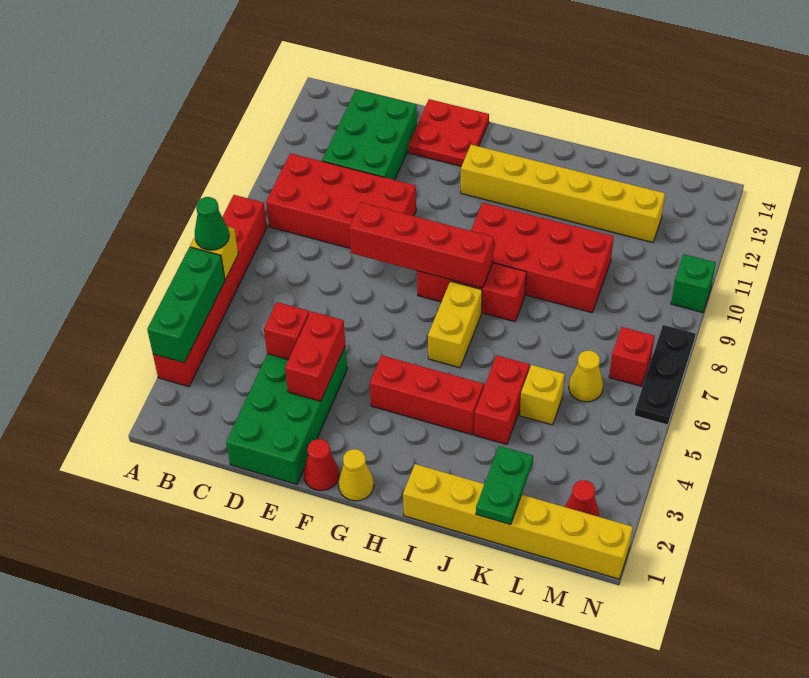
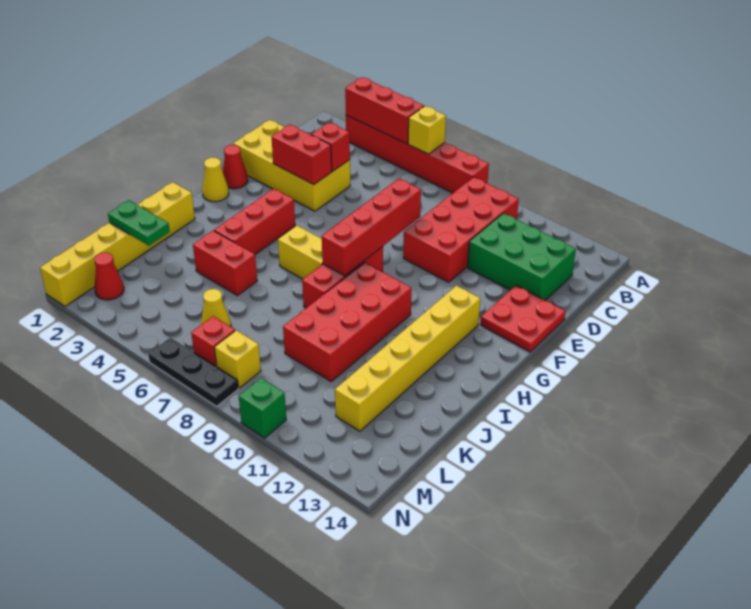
green 1x3 brick [147,247,225,363] -> red 1x3 brick [345,77,424,144]
green 1x1 cone [195,197,229,250] -> none
green 2x4 brick [226,346,347,484] -> yellow 2x4 brick [233,120,350,211]
yellow 1x1 brick [520,365,565,425] -> yellow 1x1 brick moved to [214,330,261,388]

